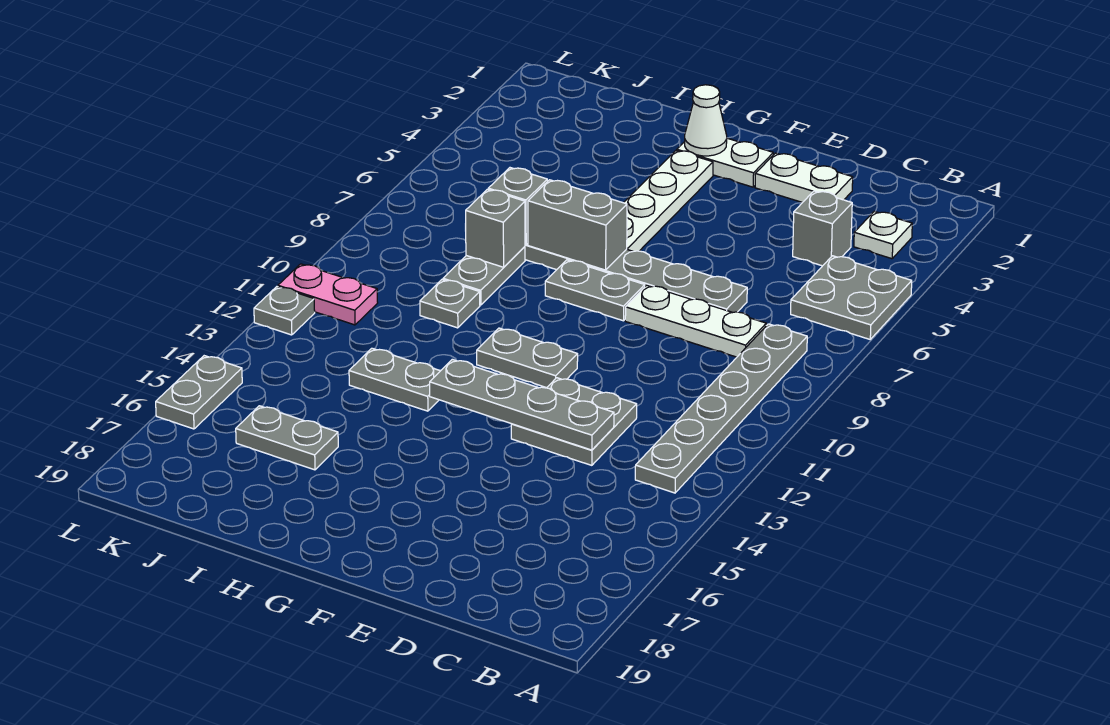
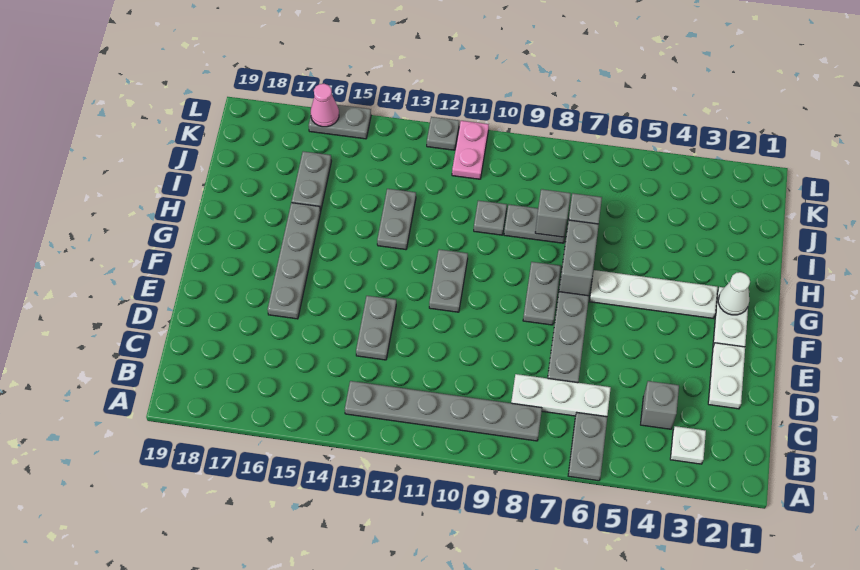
grey 2x2 plate [791,256,912,339] -> grey 1x2 plate [568,413,607,481]
white 1x3 plate [625,285,766,357] -> white 1x3 plate turned to [511,374,611,417]
grey 2x2 plate [511,378,637,465] -> grey 1x2 plate [356,296,396,360]
grey 1x4 plate [430,359,614,450] -> grey 1x4 plate moved to [268,203,321,319]
none -> pink 1x1 cone [311,84,339,127]

